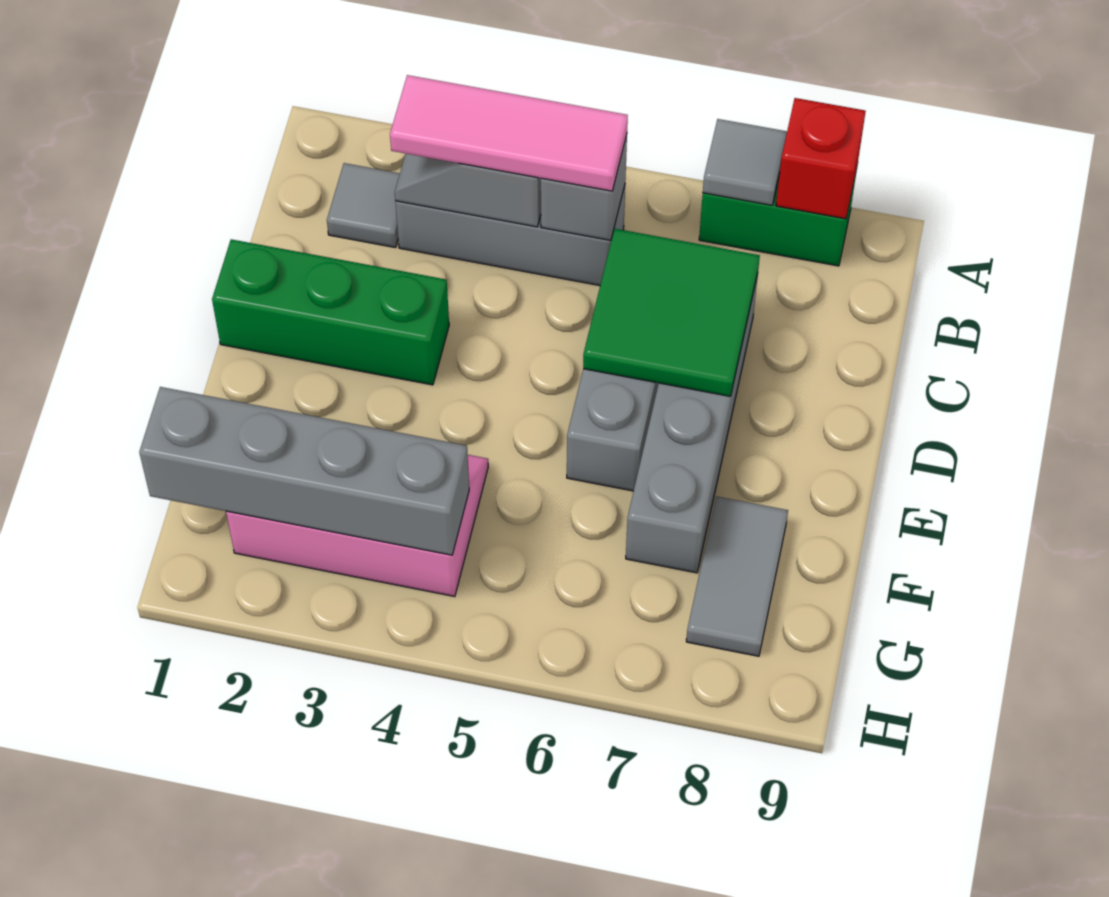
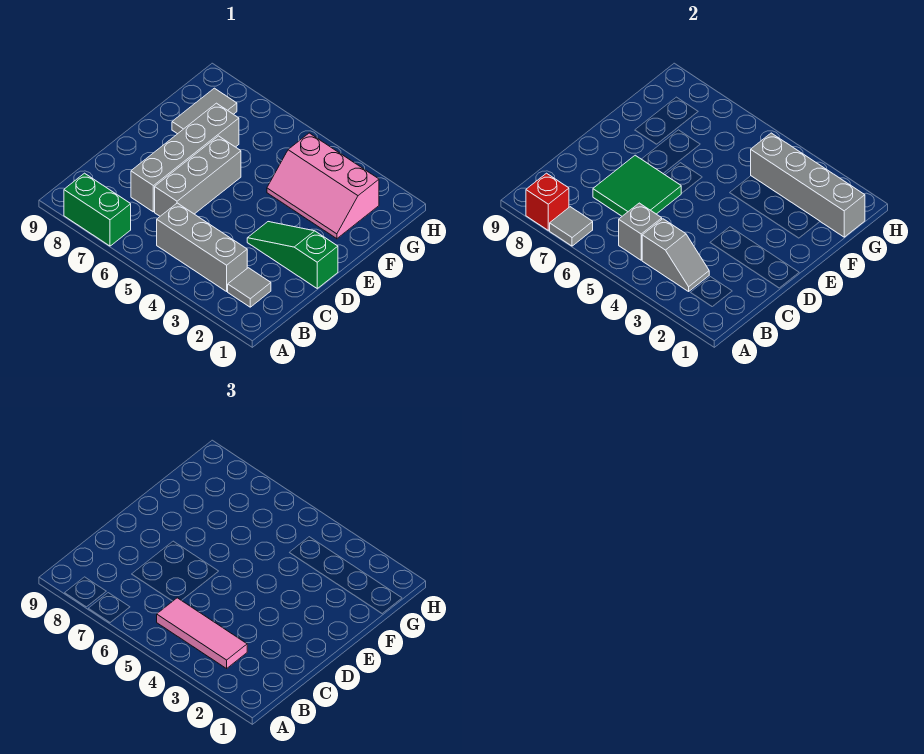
green 1x3 brick [212,239,449,385] -> green 1x3 slope [247,222,338,288]

